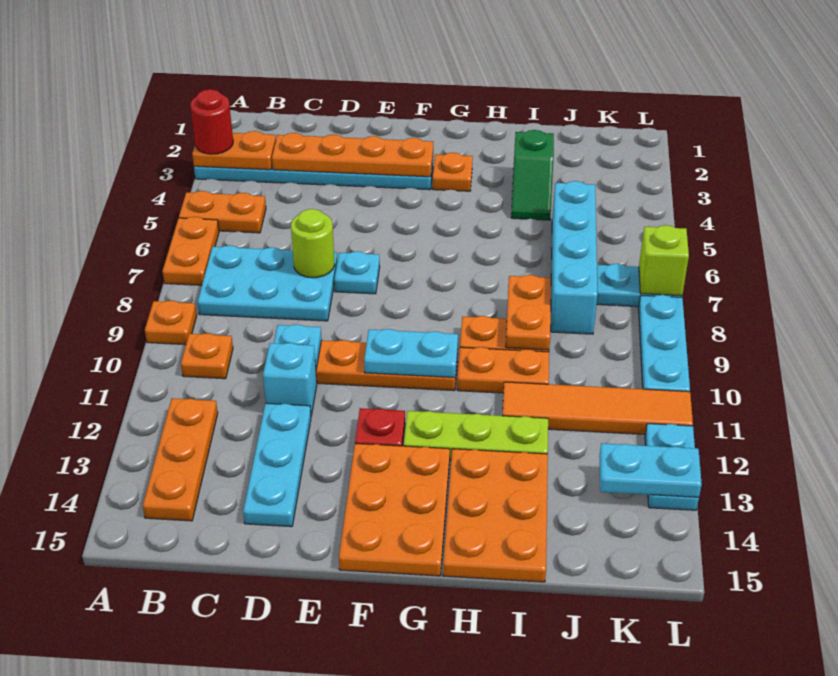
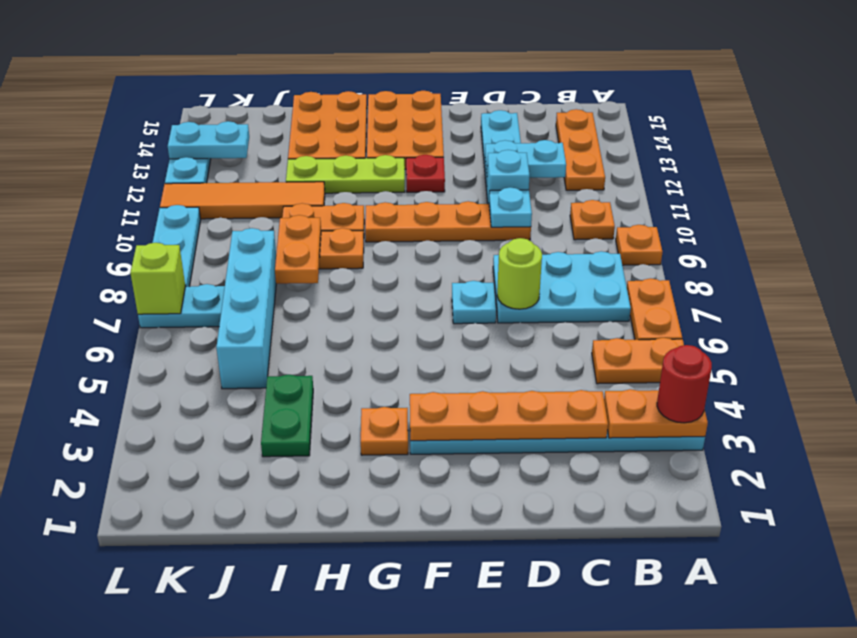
cyan 1x2 plate [364,329,458,377] -> cyan 1x2 plate moved to [485,140,566,178]
green 1x2 slope [511,130,554,220] -> green 1x2 plate [261,375,313,457]

